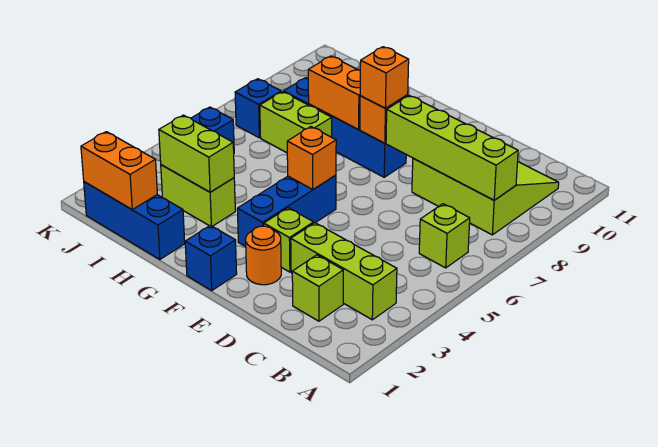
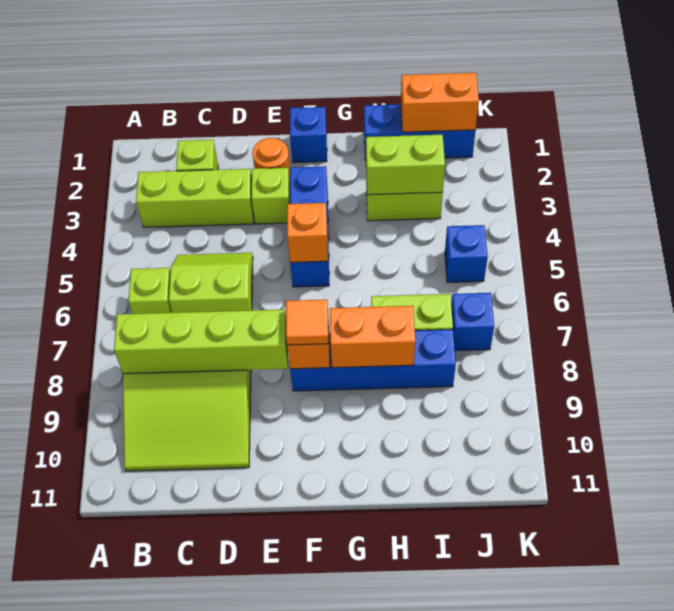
none -> lime 2x2 slope [169,253,253,313]
orange 1x1 brick [360,47,409,108] -> orange 1x1 tile [286,300,328,345]

